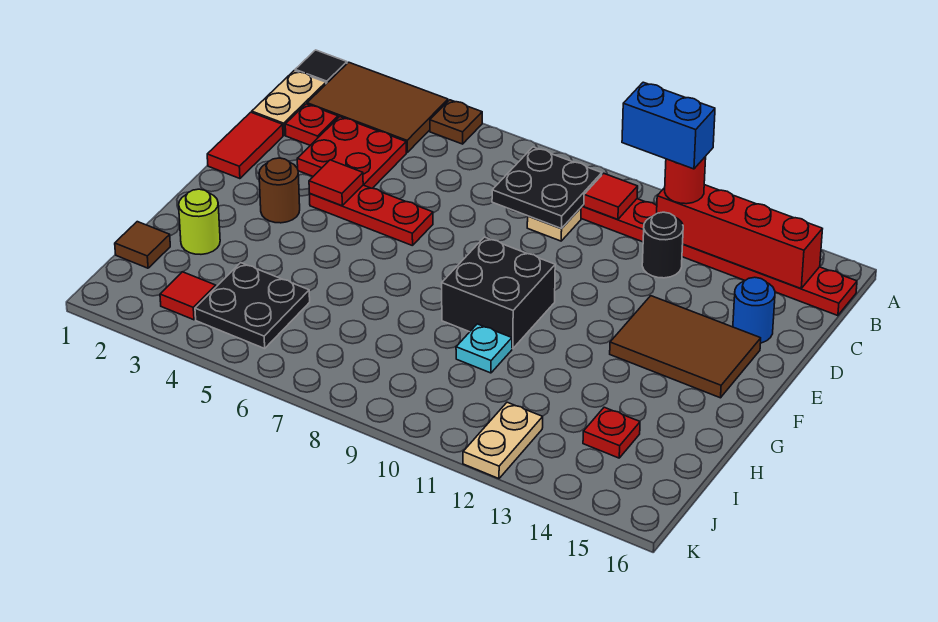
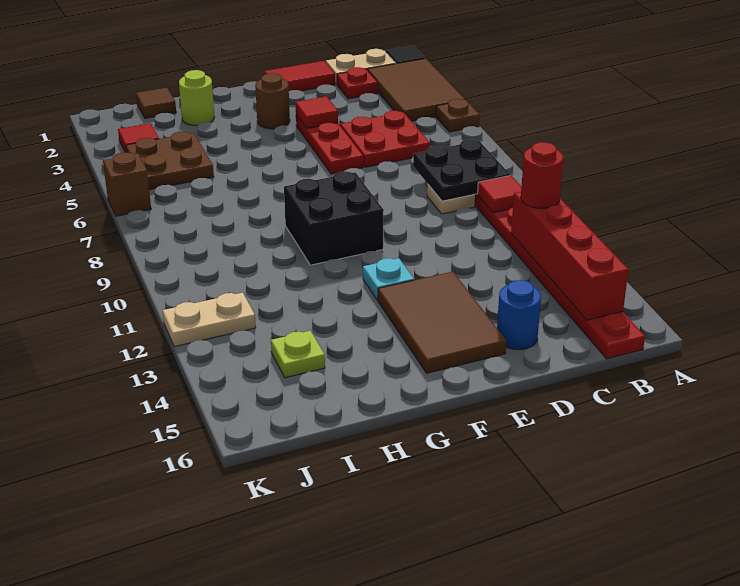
blue 1x2 brick [622,82,715,169] -> none
red 2x2 plate [297,117,406,188] -> red 2x2 plate moved to [340,111,430,167]
black 1x1 round brick [642,212,683,278] -> none
cyan 1x1 plate [456,324,512,373] -> cyan 1x1 plate moved to [363,258,414,300]
black 2x2 plate [195,263,310,348] -> brown 2x2 plate [126,132,214,190]
red 1x1 plate [583,407,640,458] -> lime 1x1 plate [271,331,325,378]
none -> brown 1x1 brick [103,152,151,216]

